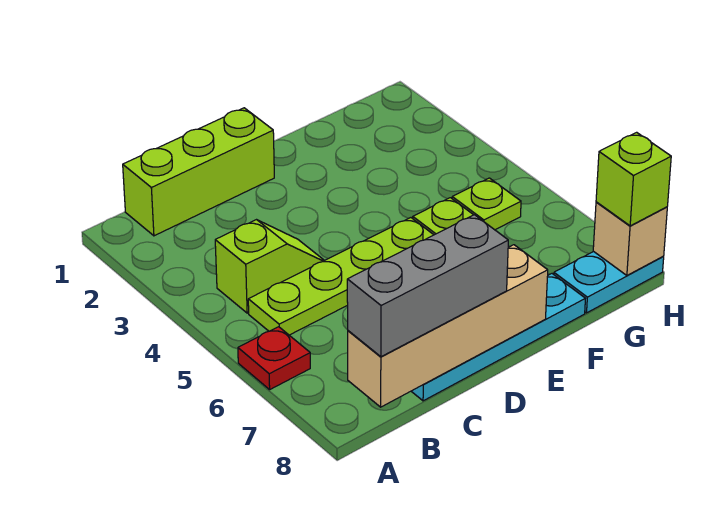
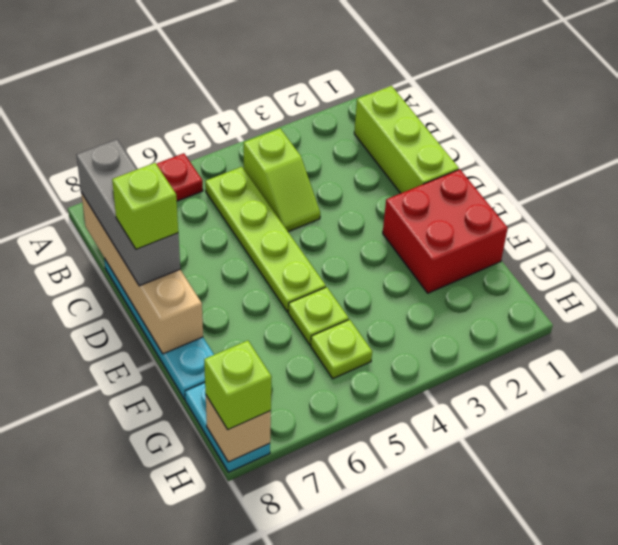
none -> lime 1x1 brick [112,163,178,249]
none -> red 2x2 brick [383,169,508,293]

